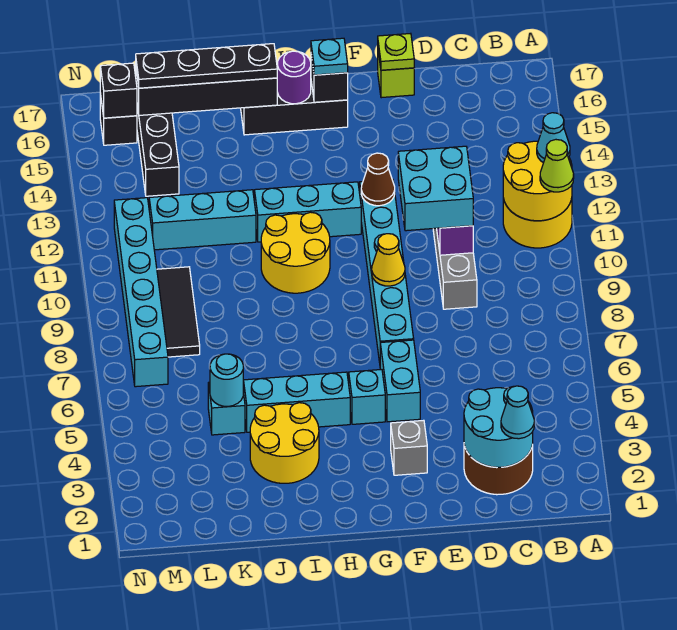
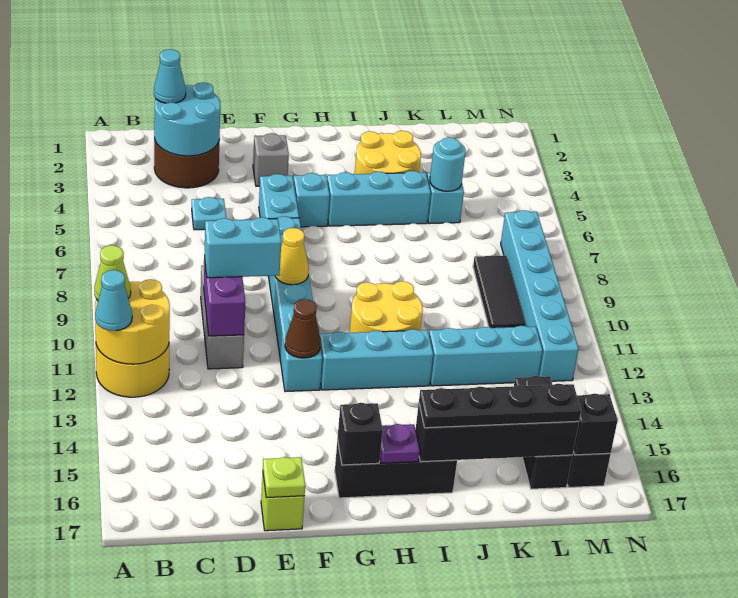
cyan 2x2 brick [398,146,473,231] -> cyan 1x2 brick [204,217,281,278]
cyan 1x1 plate [311,38,348,75] -> cyan 1x1 plate moved to [192,197,226,230]
purple 1x1 round brick [277,51,311,104] -> purple 1x1 plate [380,424,420,463]

